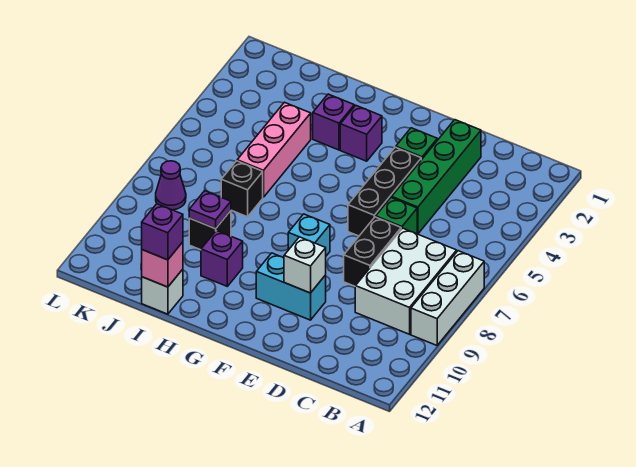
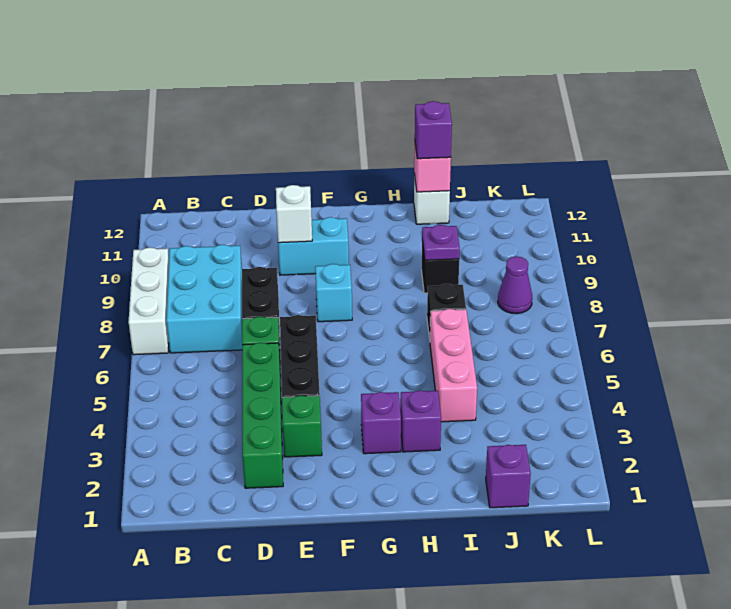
white 2x3 brick [355,228,457,334] -> cyan 2x3 brick [166,245,242,353]
purple 1x1 brick [201,231,243,286] -> purple 1x1 brick moved to [486,445,531,508]

